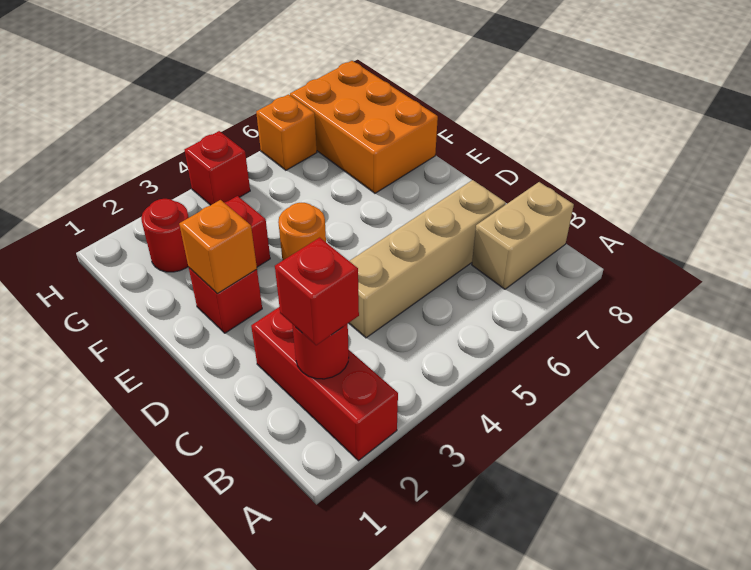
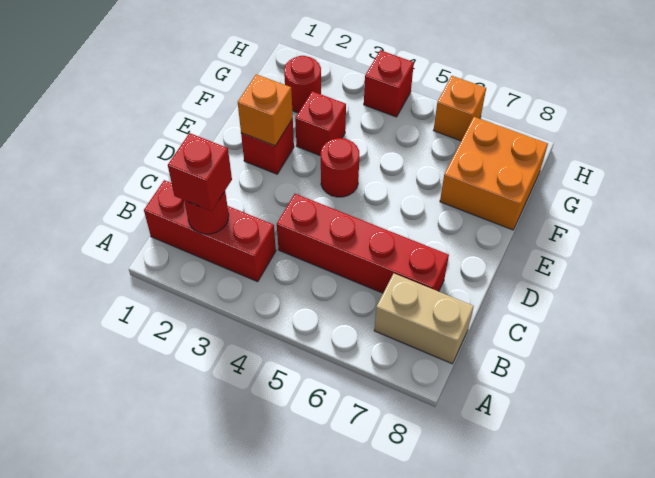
red 1x3 brick [251,307,398,461] -> red 1x3 brick turned to [144,180,276,282]
tan 1x4 brick [349,180,506,338] -> red 1x4 brick [277,194,449,293]
orange 1x1 round brick [278,203,326,261] -> red 1x1 round brick [321,138,359,197]
orange 2x3 brick [290,61,438,193] -> orange 2x2 brick [440,117,548,230]

